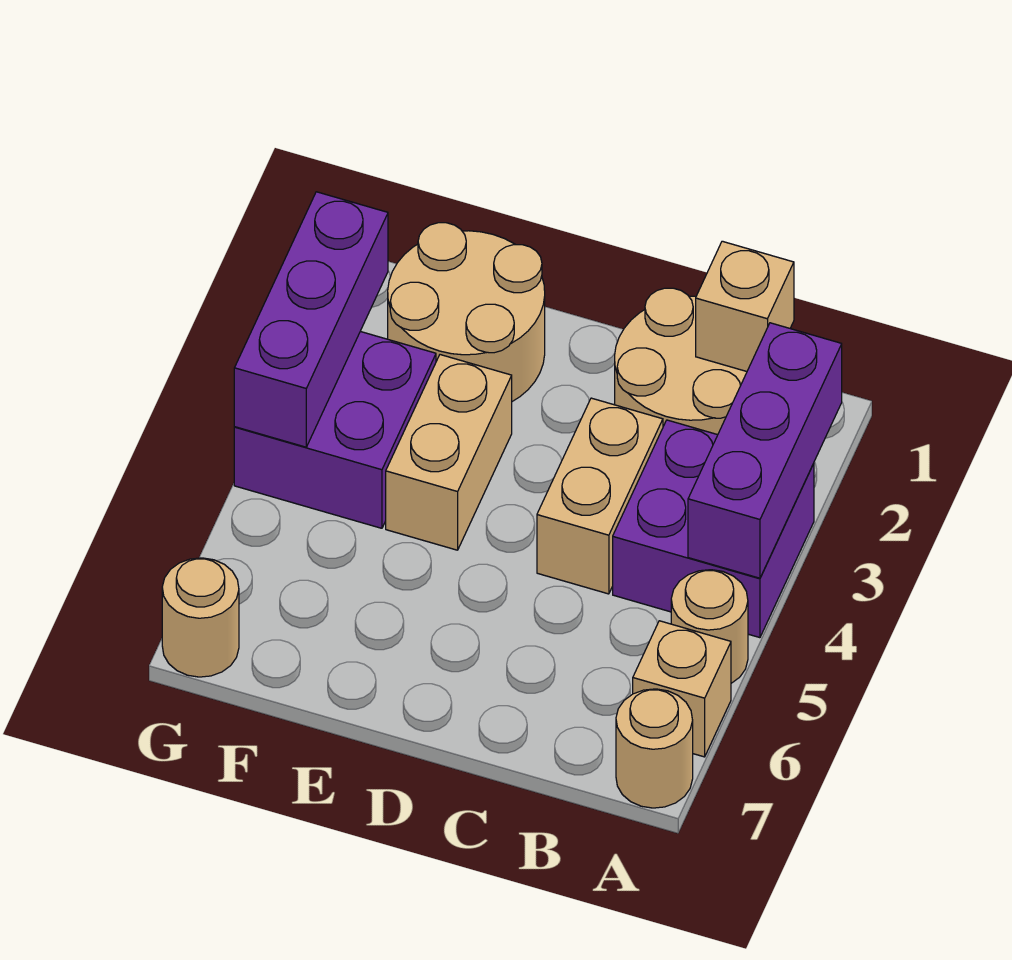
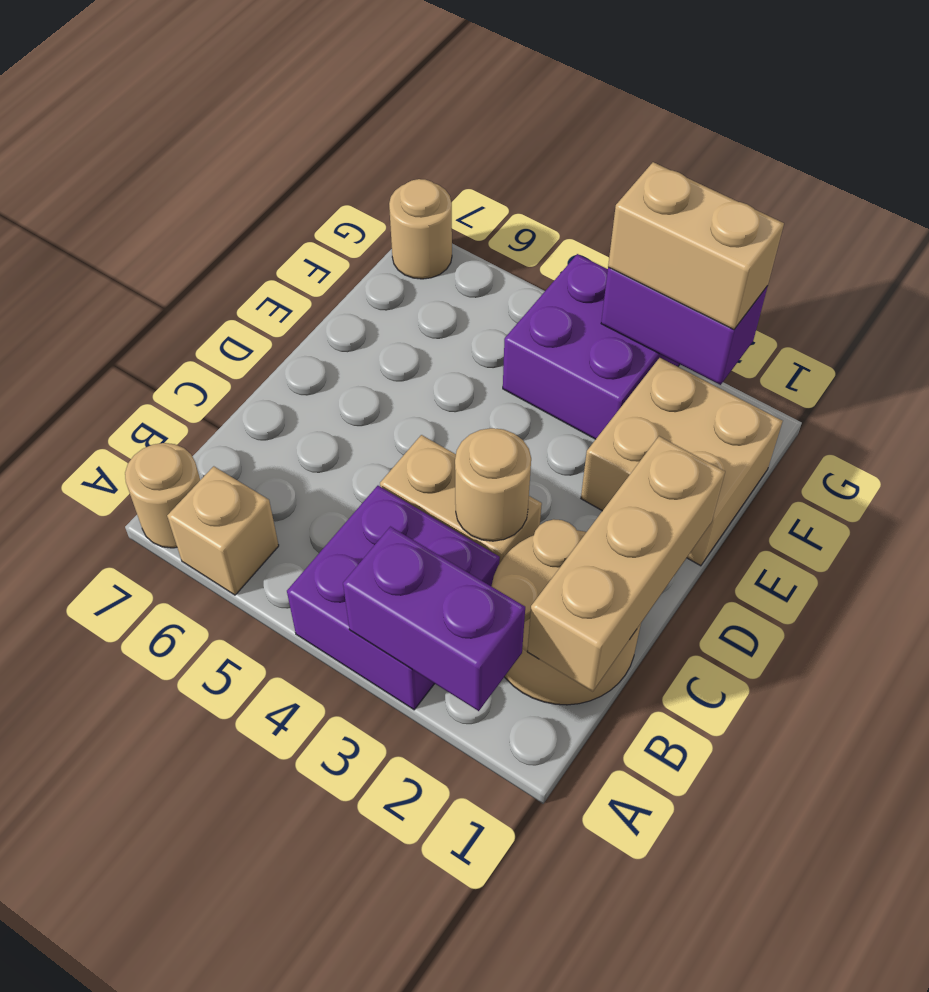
purple 1x3 brick [688,323,842,578] -> purple 1x2 brick [343,527,525,711]
tan 1x1 round brick [671,570,748,683] -> tan 1x1 round brick moved to [455,428,531,541]
tan 1x1 brick [696,241,794,371] -> tan 1x3 brick [527,436,725,692]
tan 2x2 round brick [388,223,545,401] -> tan 2x2 brick [581,358,783,566]
tan 1x2 brick [386,355,512,550] -> tan 1x2 brick moved to [608,162,784,330]
purple 1x3 brick [234,192,388,447] -> purple 1x2 brick [601,267,768,385]

